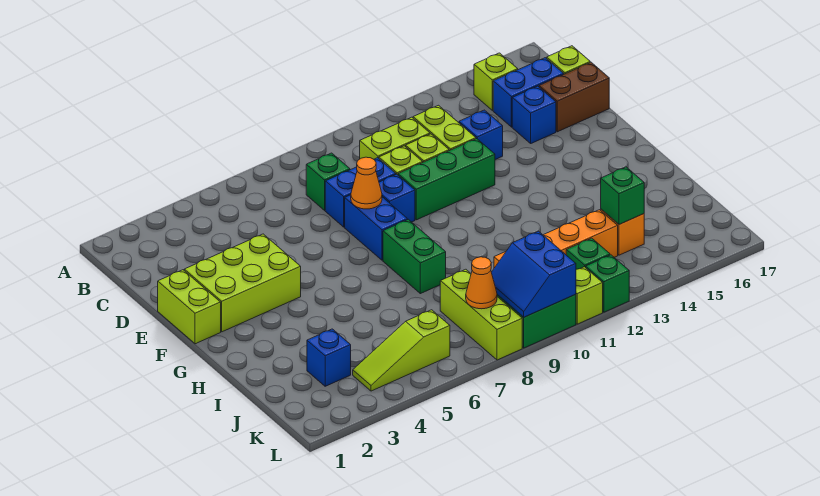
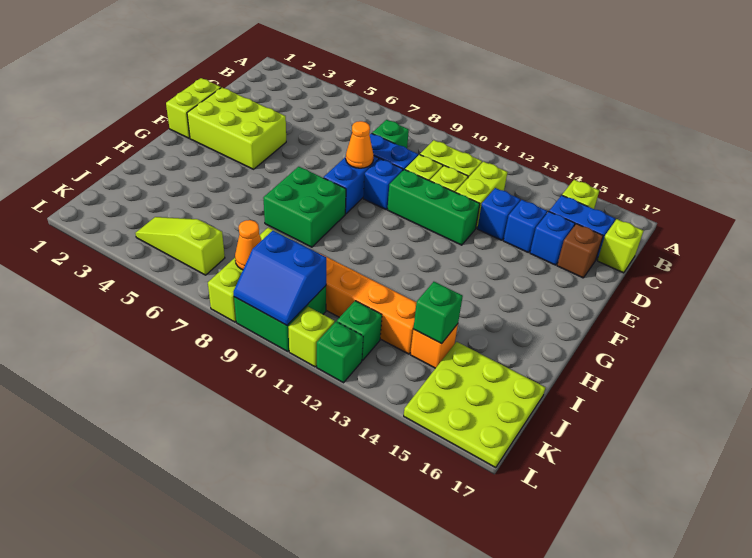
brown 1x2 brick [539,62,609,132] -> brown 1x1 brick [557,224,603,278]
green 1x2 brick [383,219,446,294] -> green 2x2 brick [263,167,346,247]
blue 1x1 brick [307,329,351,386] -> blue 1x1 brick moved to [503,200,547,253]
none -> lime 3x3 plate [404,342,546,468]
blue 2x2 slope [491,231,576,317] -> blue 2x2 slope turned to [234,231,326,325]

